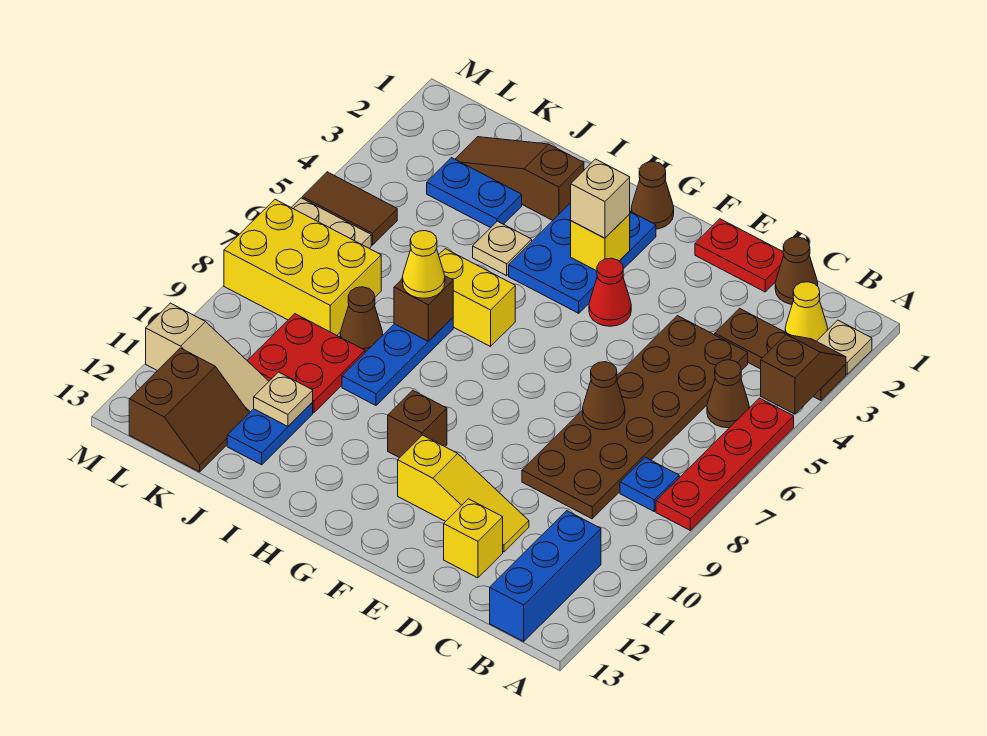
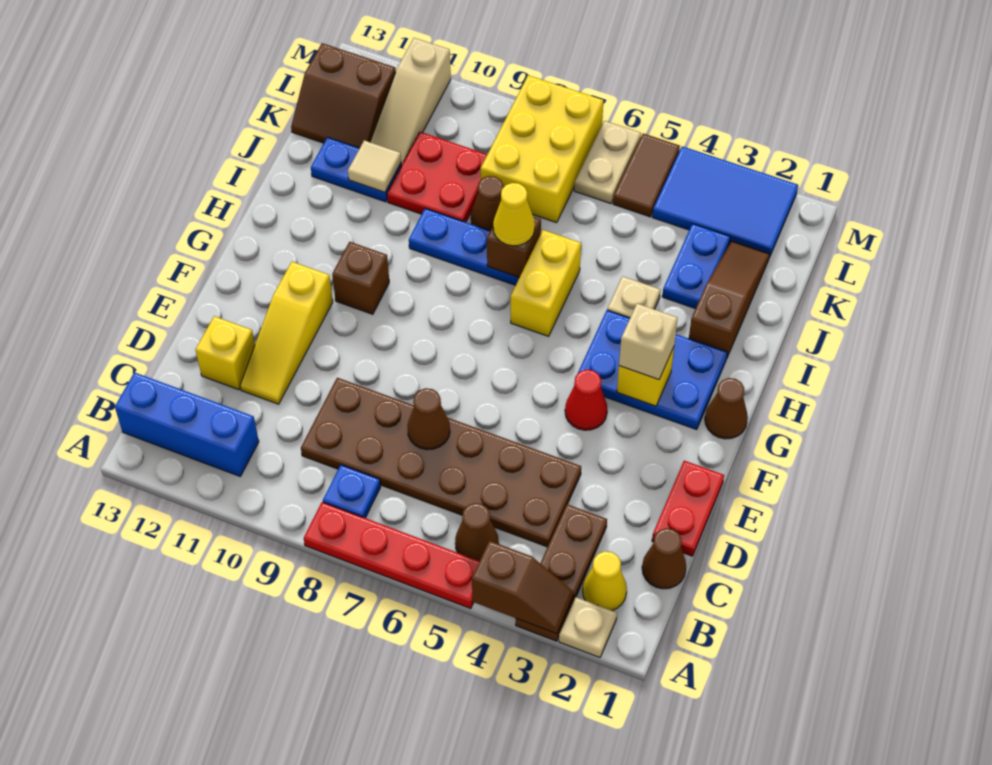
tan 1x1 plate [254,372,313,426] -> tan 1x1 tile [348,140,401,192]
none -> blue 2x3 tile [652,146,798,256]

